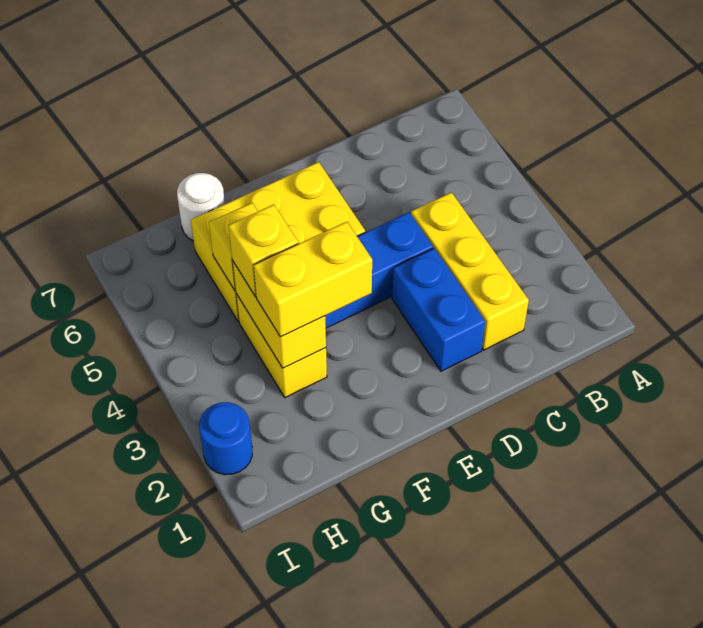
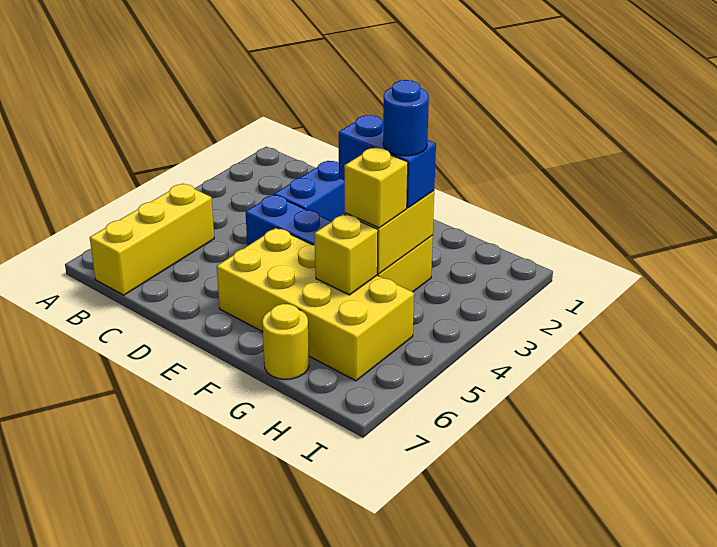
yellow 1x3 brick [411,192,529,350] -> yellow 1x3 brick moved to [90,183,214,295]
yellow 2x3 brick [191,162,365,322] -> yellow 2x4 brick [217,228,414,381]
yellow 1x2 brick [254,222,372,337] -> blue 1x2 brick [339,115,436,208]
white 1x1 round brick [177,173,225,241] -> yellow 1x1 round brick [262,304,309,379]
blue 1x1 round brick [199,402,252,475] -> blue 1x1 round brick moved to [383,80,429,156]

